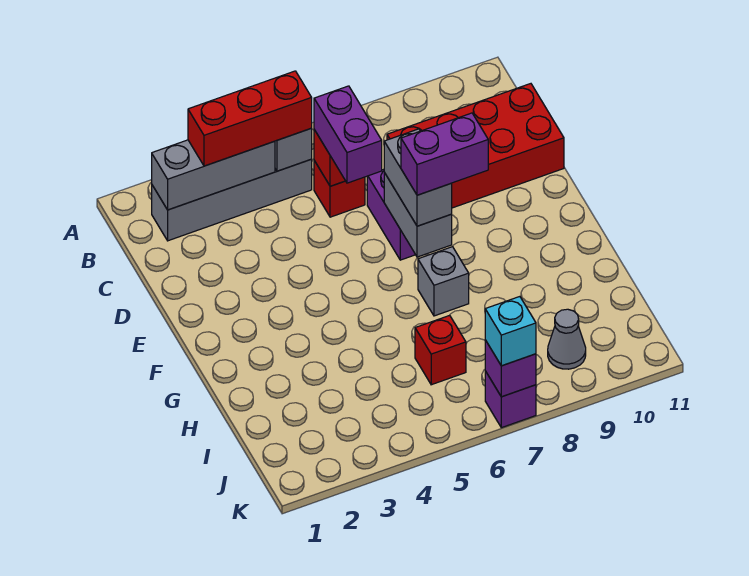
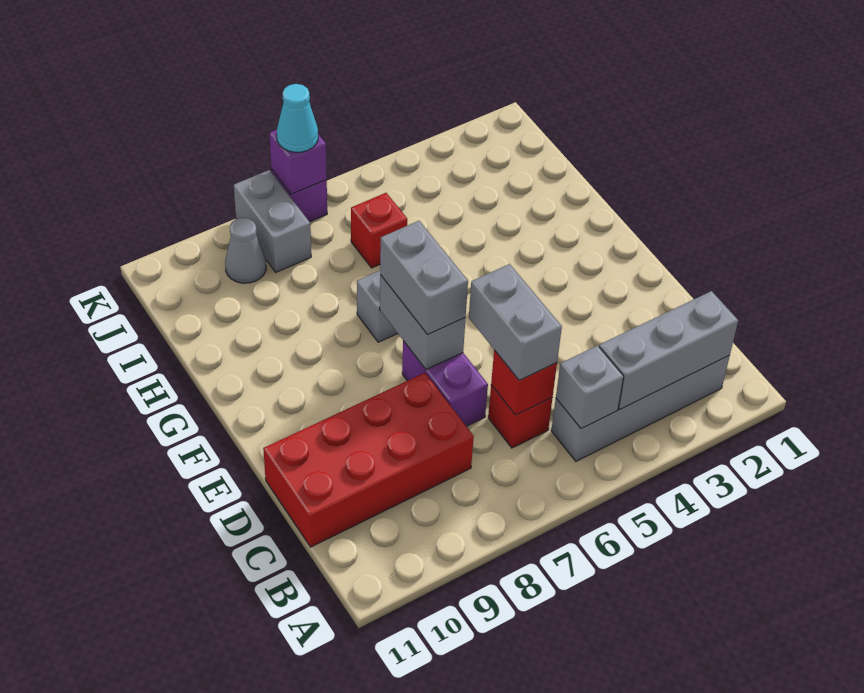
red 1x3 brick [188,71,312,166] -> none
purple 1x2 brick [314,86,382,183] -> grey 1x2 brick [469,264,562,380]
purple 1x2 brick [401,113,488,195] -> none
none -> grey 1x2 brick [234,170,311,272]
cyan 1x1 brick [485,297,536,366] -> cyan 1x1 cone [277,84,318,152]

